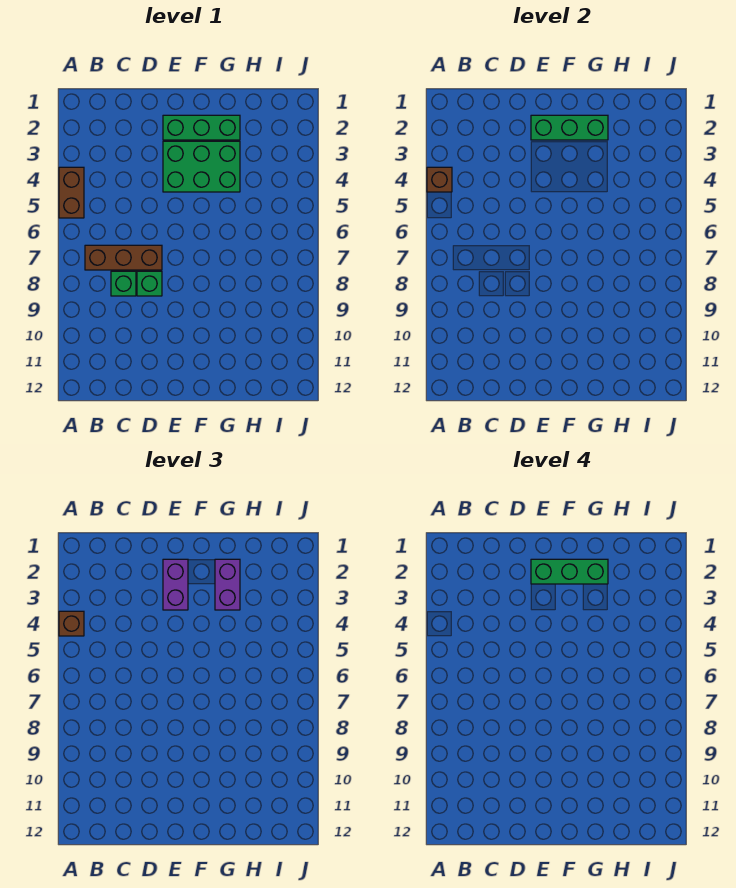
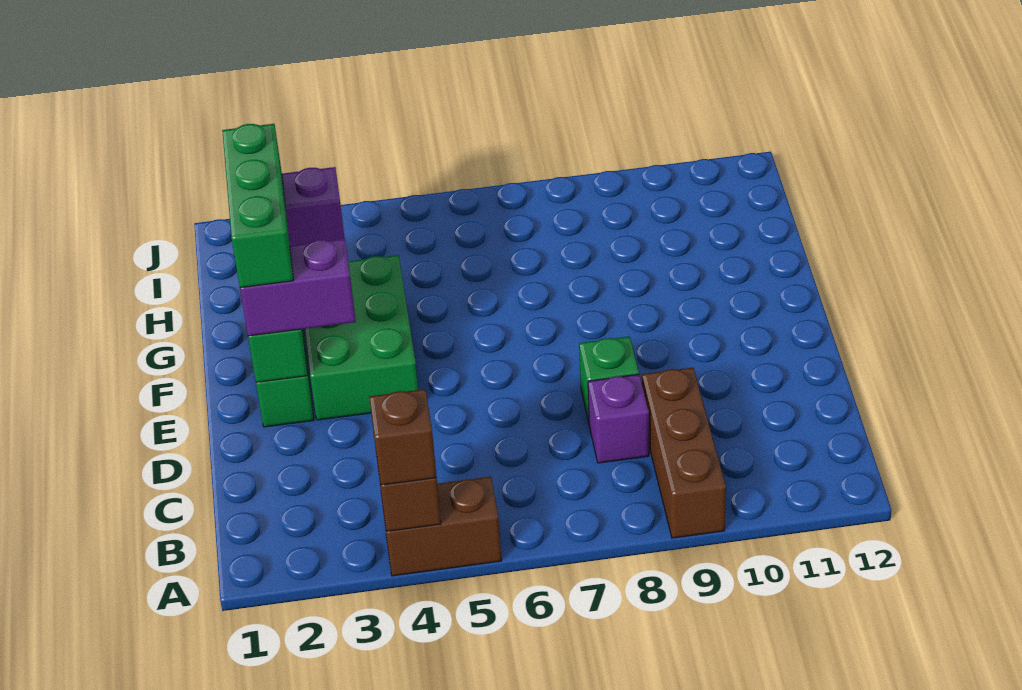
brown 1x3 brick [85,245,162,270] -> brown 1x3 brick moved to [642,368,726,538]
green 1x1 brick [111,271,136,296] -> purple 1x1 brick [588,375,649,463]

